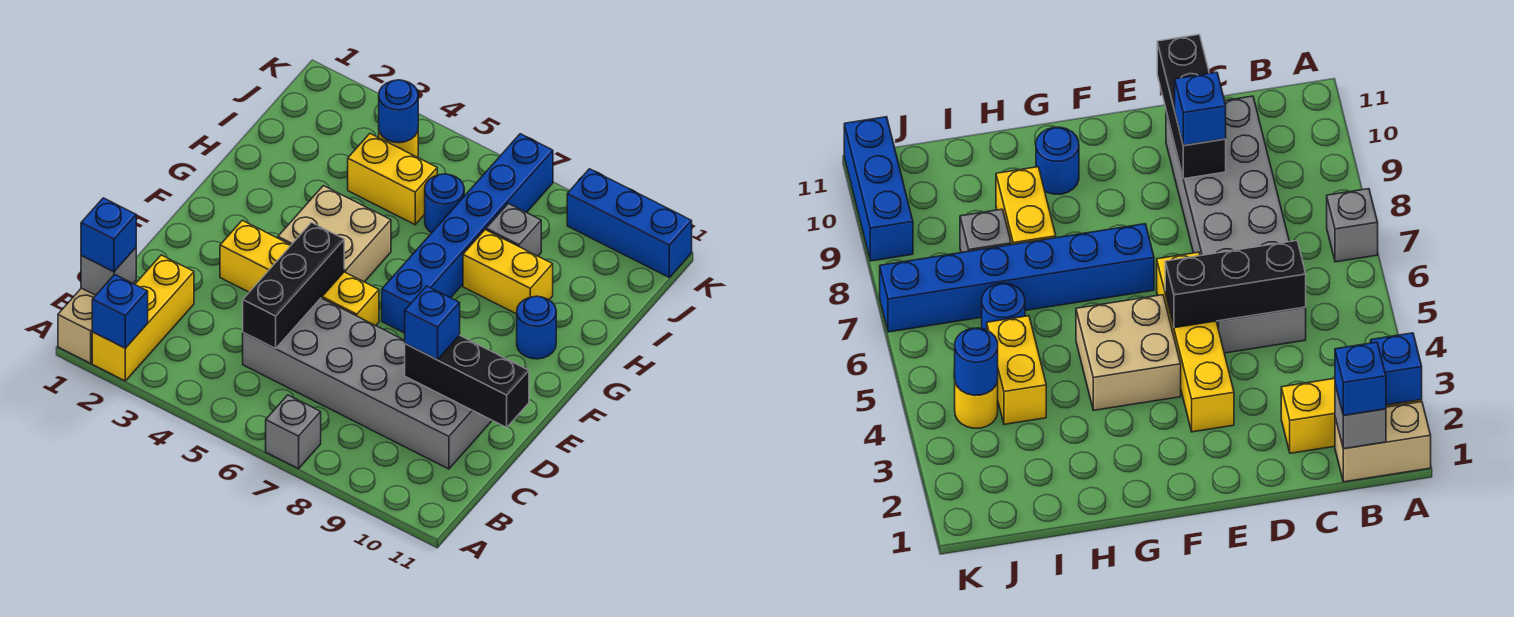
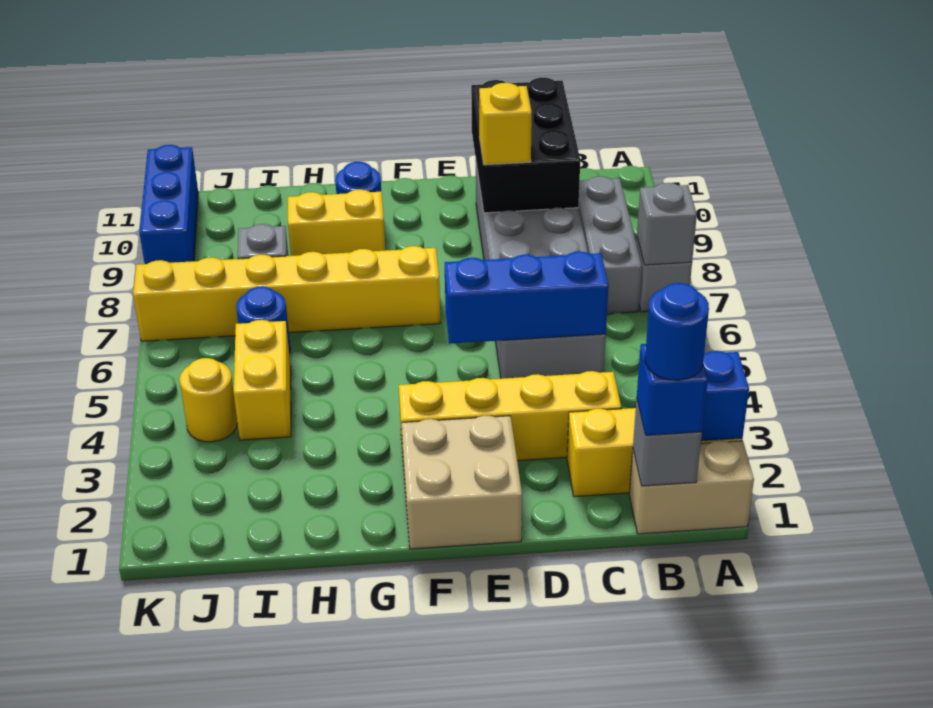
none -> grey 1x1 brick [637,183,697,265]
none -> grey 1x3 brick [578,176,642,314]
black 1x3 brick [243,223,344,349] -> blue 1x3 brick [445,252,609,344]
black 1x3 brick [405,335,529,427] -> black 2x3 brick [471,78,580,213]
blue 1x1 brick [405,286,460,360] -> yellow 1x1 brick [479,83,532,165]
yellow 1x4 brick [220,220,379,326] -> yellow 1x4 brick turned to [399,371,621,465]
tan 2x2 brick [278,186,391,282] -> tan 2x2 brick moved to [402,416,522,549]
blue 1x6 brick [382,134,553,333] -> yellow 1x6 brick [133,246,440,341]
yellow 1x2 brick [463,230,553,314] -> yellow 1x2 brick turned to [288,189,385,256]
blue 1x1 round brick [379,80,418,143] -> blue 1x1 round brick moved to [645,283,709,380]

